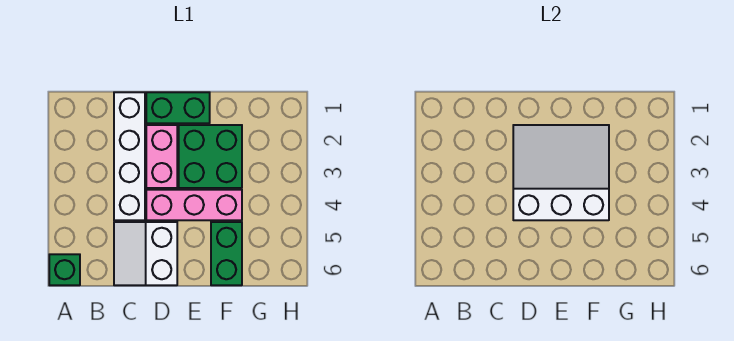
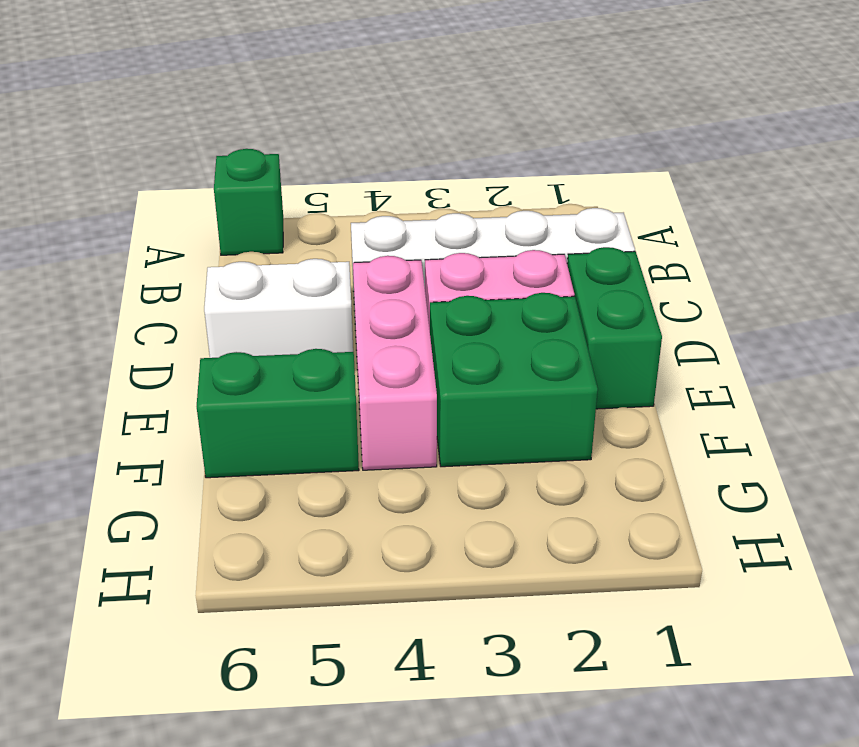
white 3x3 slope [513,125,609,220] -> none

